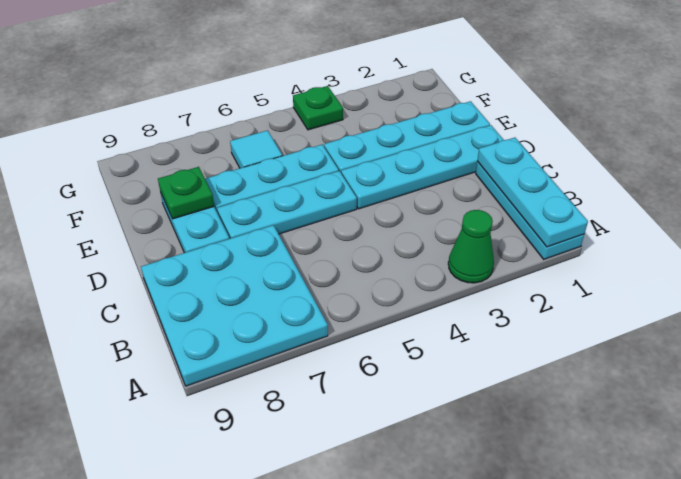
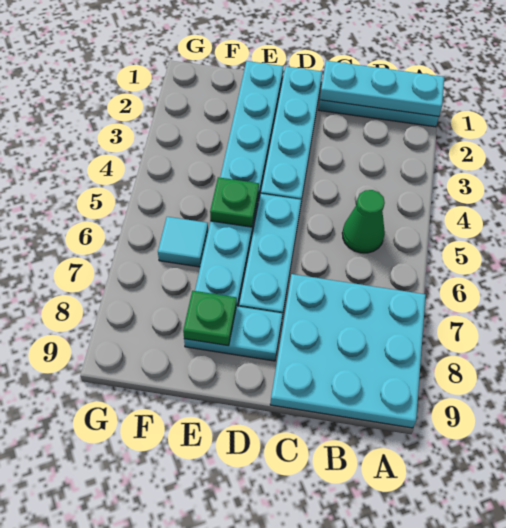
green 1x1 cone [448,210,494,283] -> green 1x1 cone moved to [342,190,385,253]
green 1x1 plate [293,86,343,130] -> green 1x1 plate moved to [210,177,259,227]

